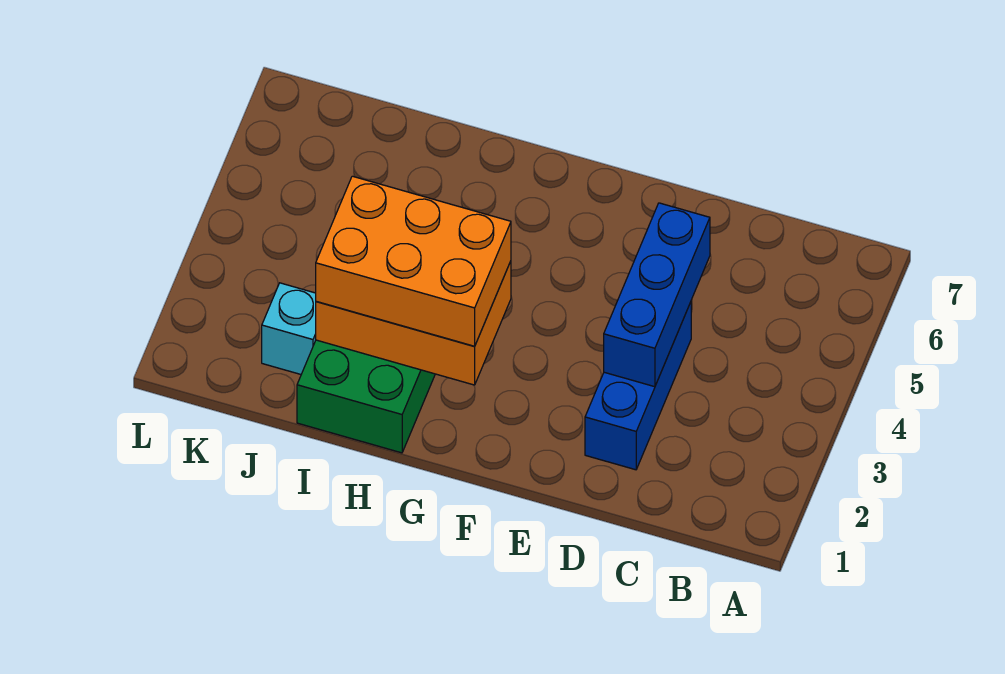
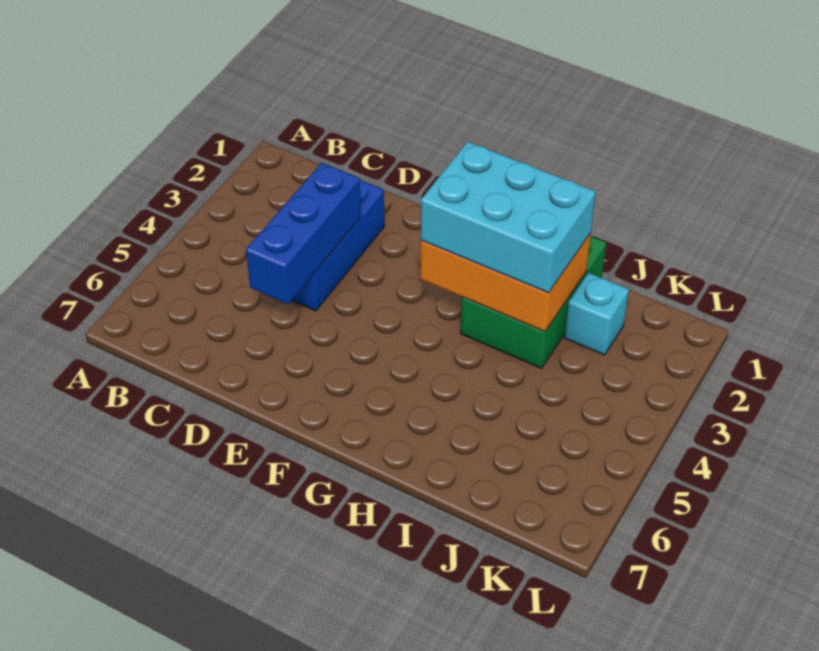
orange 2x3 brick [316,176,511,346] -> cyan 2x3 brick [421,142,596,293]

